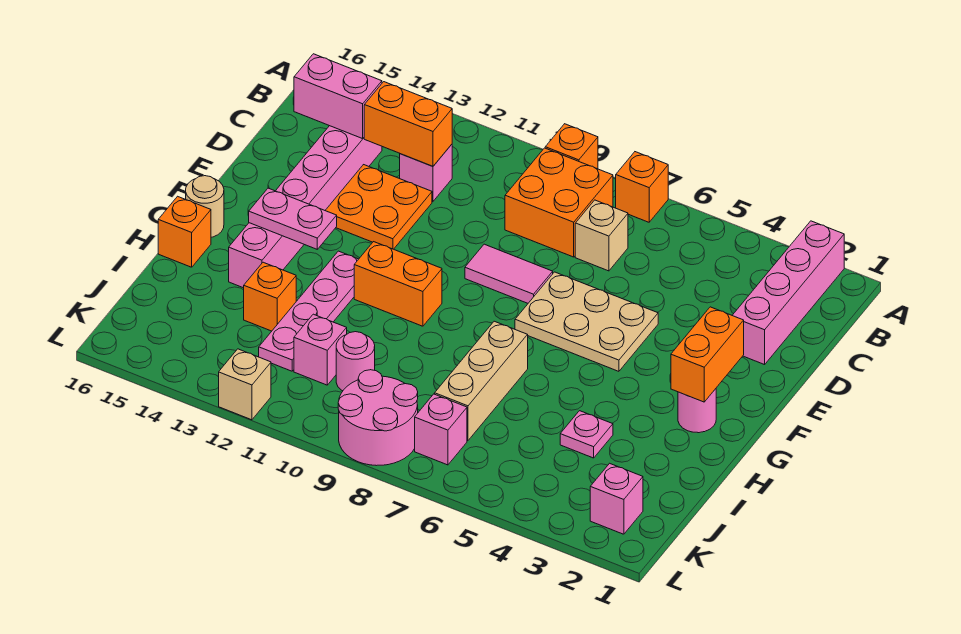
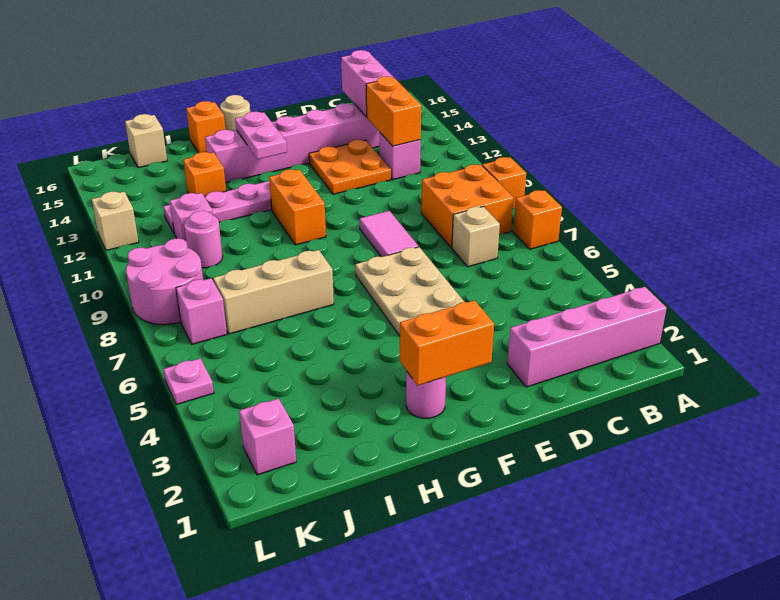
pink 1x1 plate [560,411,613,458] -> pink 1x1 plate moved to [163,358,214,405]
none -> tan 1x1 brick [125,114,167,168]

